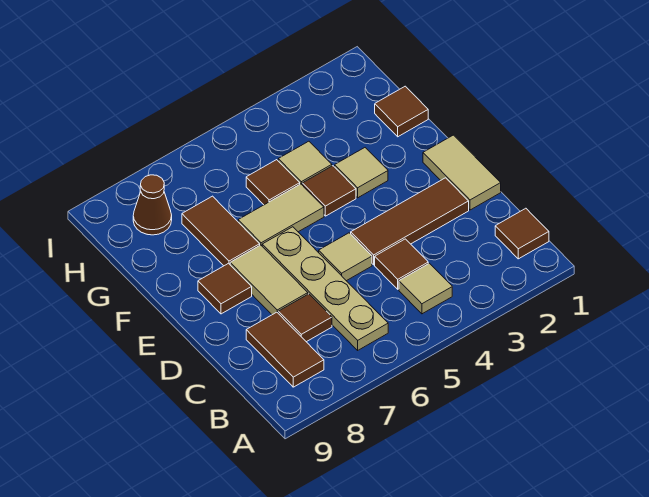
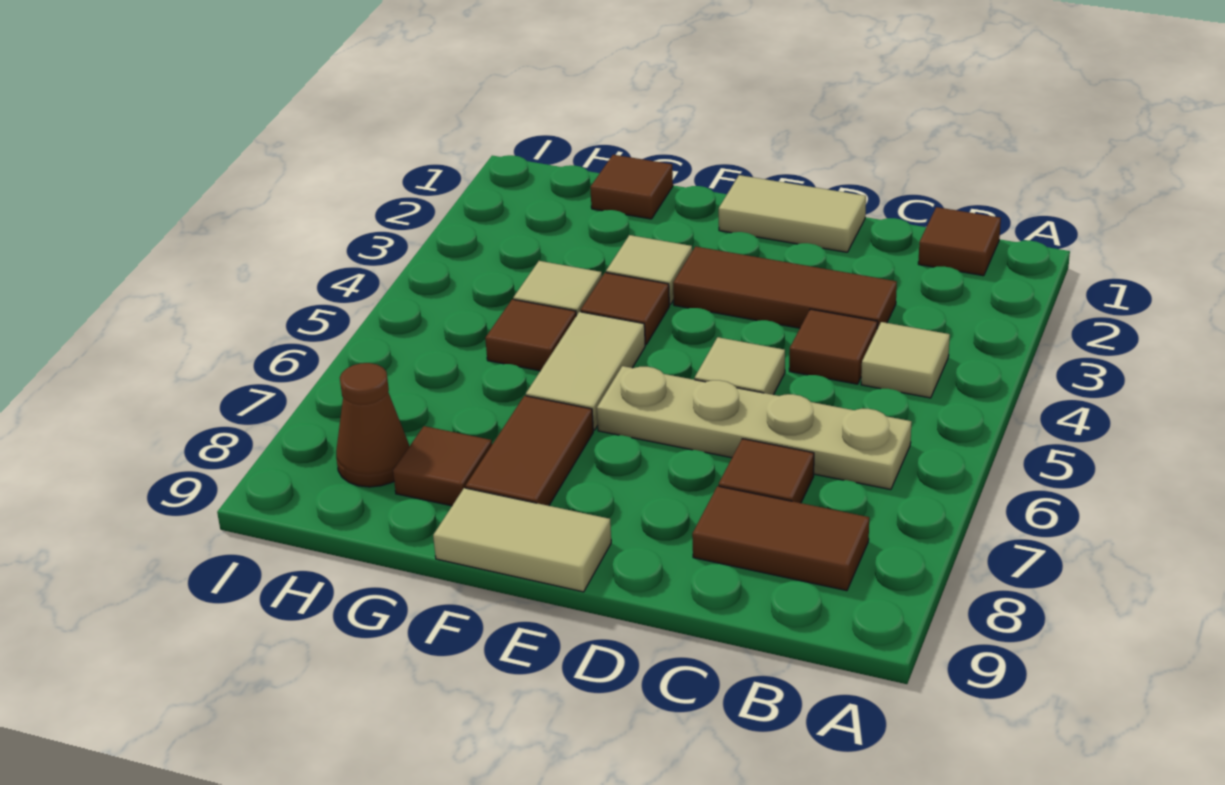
brown 1x3 tile [351,178,469,265] -> brown 1x3 tile turned to [673,247,897,329]
tan 1x2 tile [230,245,308,315] -> tan 1x2 tile moved to [433,488,611,592]
brown 1x1 tile [198,263,252,314] -> brown 1x1 tile moved to [393,426,492,506]
brown 1x2 tile [182,196,260,266] -> brown 1x2 tile turned to [466,396,593,506]

